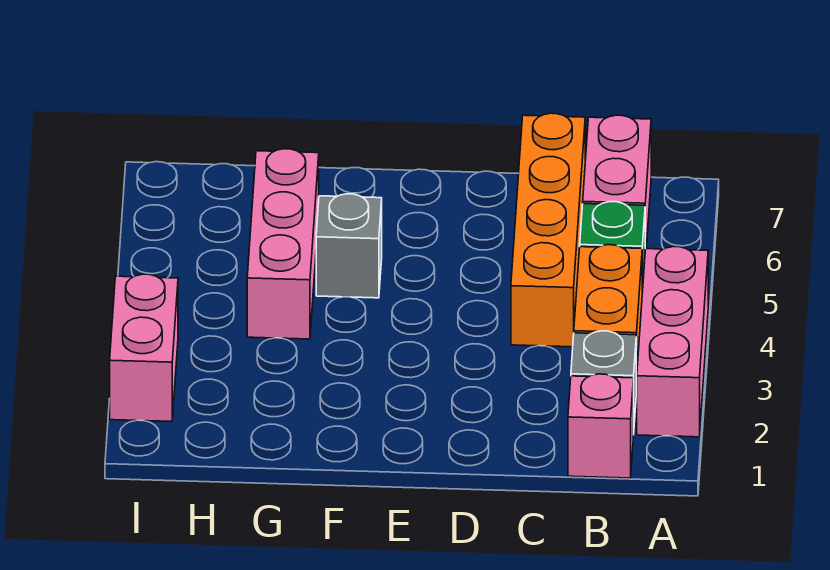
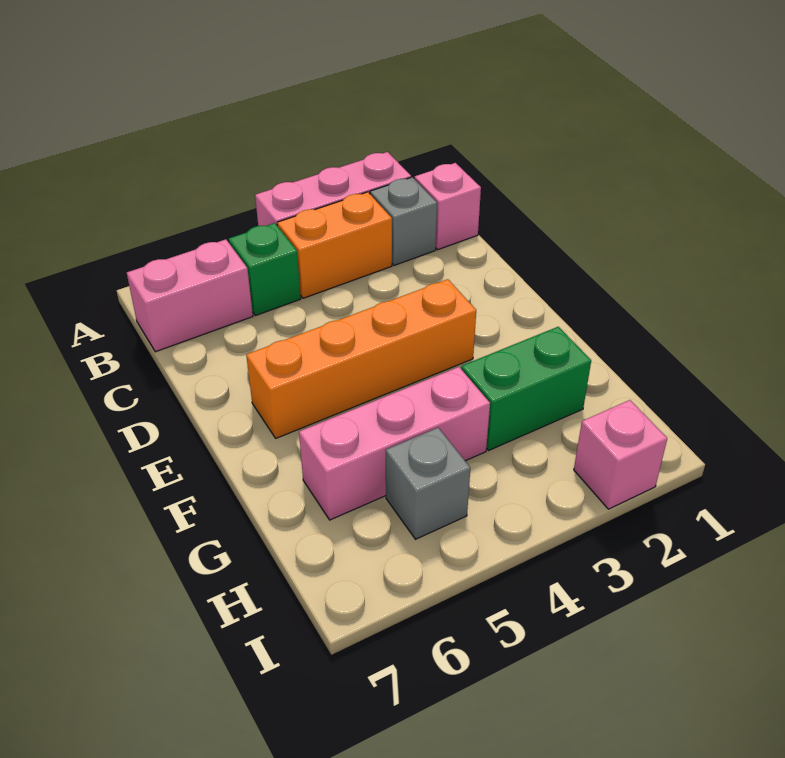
orange 1x4 brick [511,113,585,347] -> orange 1x4 brick moved to [246,279,476,438]
grey 1x1 brick [316,194,382,298] -> grey 1x1 brick moved to [386,428,470,539]
none -> green 1x2 brick [461,327,591,450]
pink 1x2 brick [110,274,178,422] -> pink 1x1 brick [574,400,667,509]

